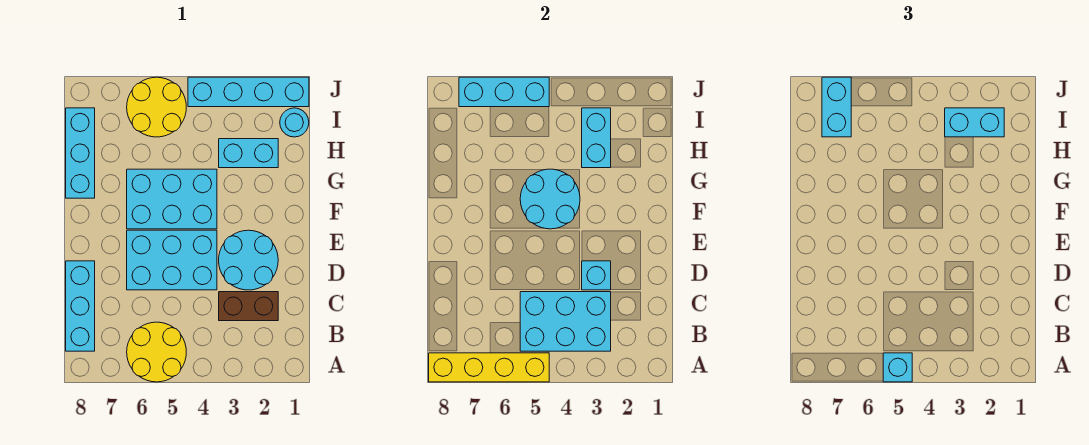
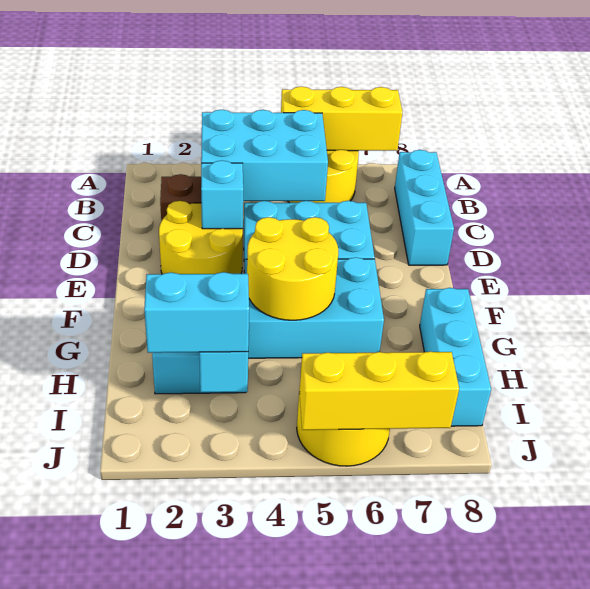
yellow 1x4 brick [429,353,549,382] -> yellow 1x3 brick [281,87,403,151]
cyan 1x1 brick [883,353,912,382] -> none
cyan 2x2 round brick [219,230,278,290] -> yellow 2x2 round brick [159,201,243,274]
cyan 2x2 round brick [520,169,580,229] -> yellow 2x2 round brick [247,217,338,320]
cyan 1x1 round brick [280,108,309,137] -> none
cyan 1x2 brick [822,77,851,137] -> none
cyan 1x4 brick [188,77,309,107] -> none
cyan 1x3 brick [459,77,549,107] -> yellow 1x3 brick [299,351,459,430]

